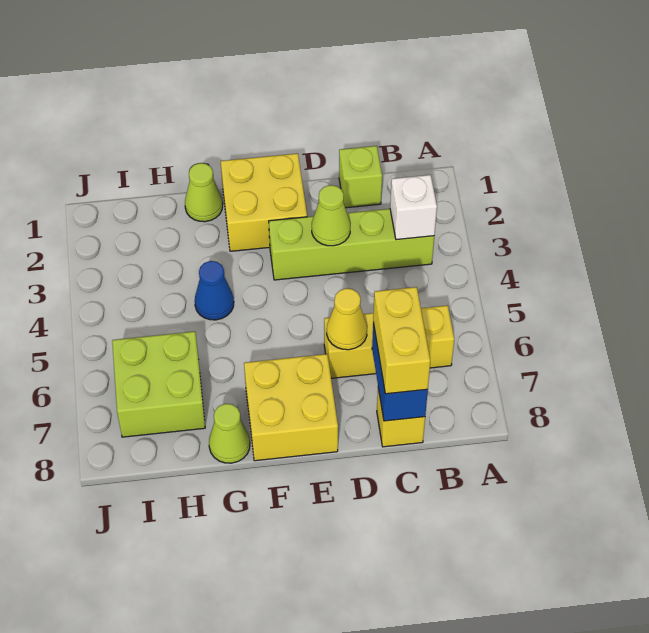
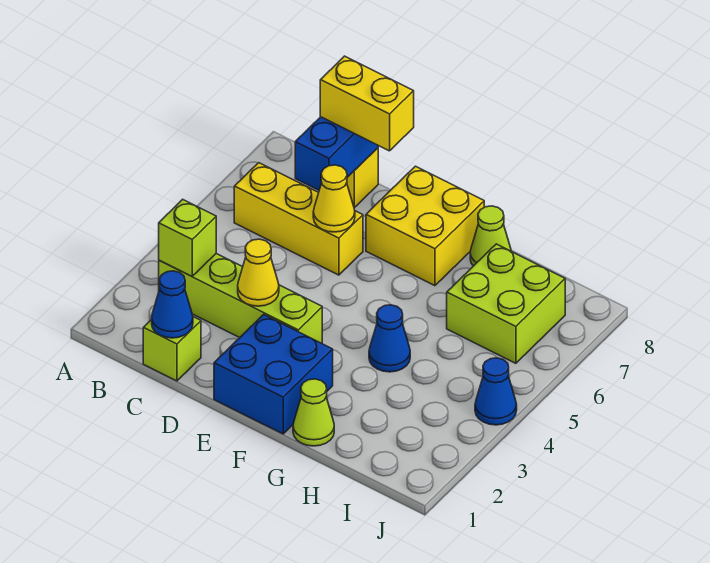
white 1x1 brick [390,175,437,240] -> lime 1x1 brick [159,199,216,276]
none -> blue 1x1 cone [152,271,193,338]
yellow 1x2 brick [373,287,430,394] -> yellow 1x2 brick turned to [320,56,414,151]
lime 1x1 cone [312,185,350,246] -> yellow 1x1 cone [238,239,279,306]
yellow 2x2 brick [221,153,307,251] -> blue 2x2 brick [214,315,333,434]
none -> blue 1x1 cone [475,358,517,425]

